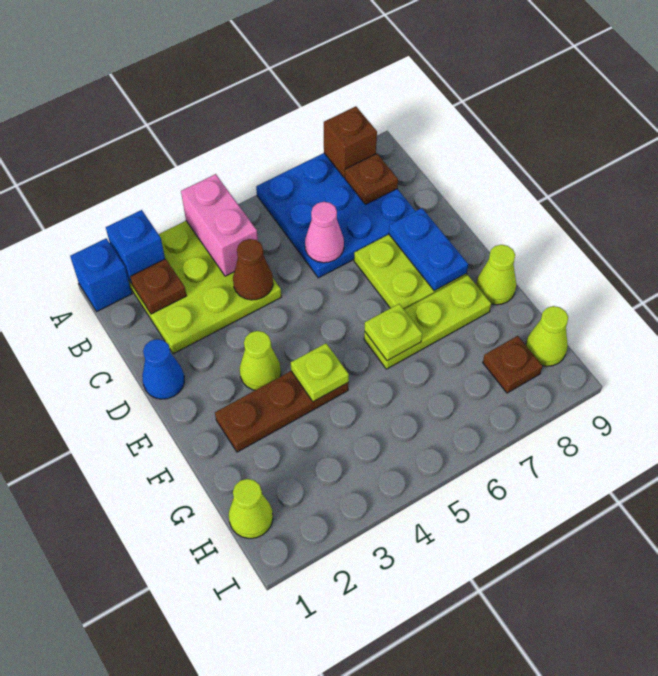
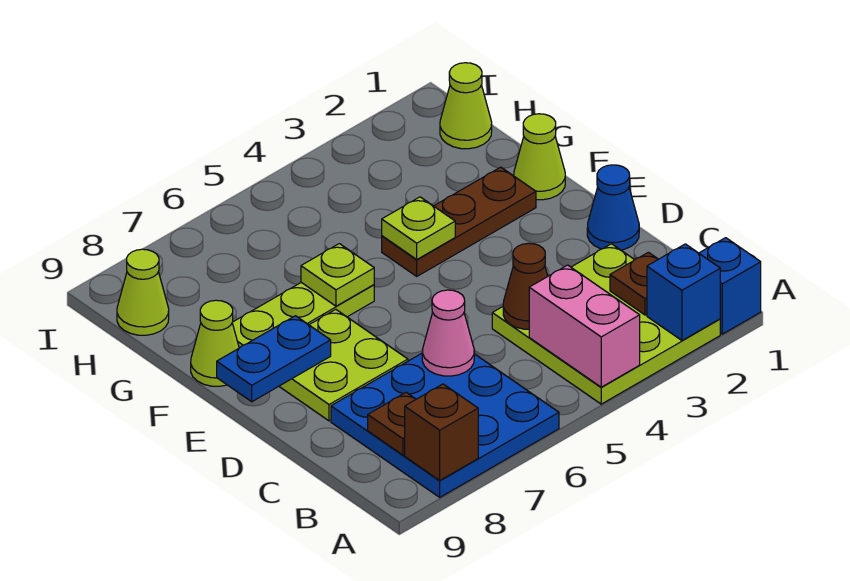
blue 1x2 plate [389,208,468,291] -> blue 1x2 plate turned to [217,316,331,402]
lime 1x1 cone [240,331,281,390] -> lime 1x1 cone moved to [514,114,565,200]
brown 1x1 plate [483,336,542,393] -> none

